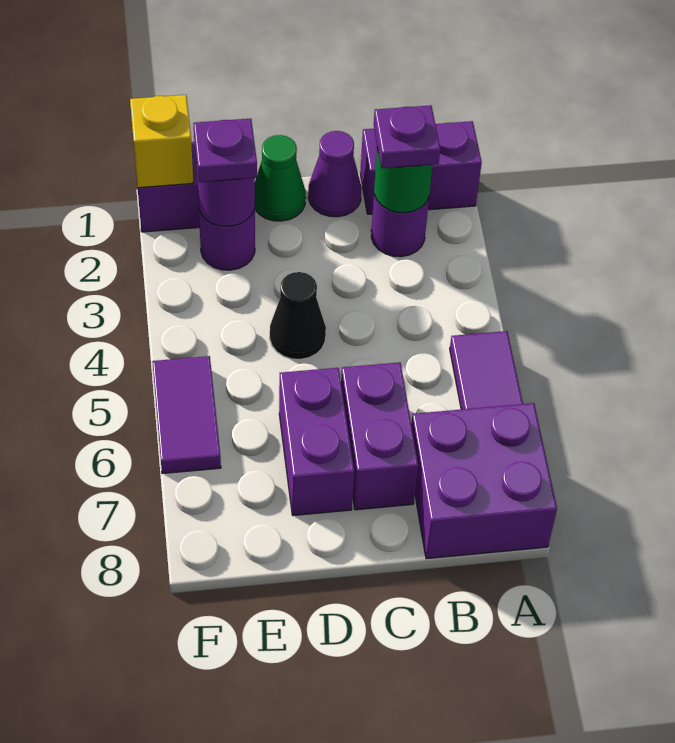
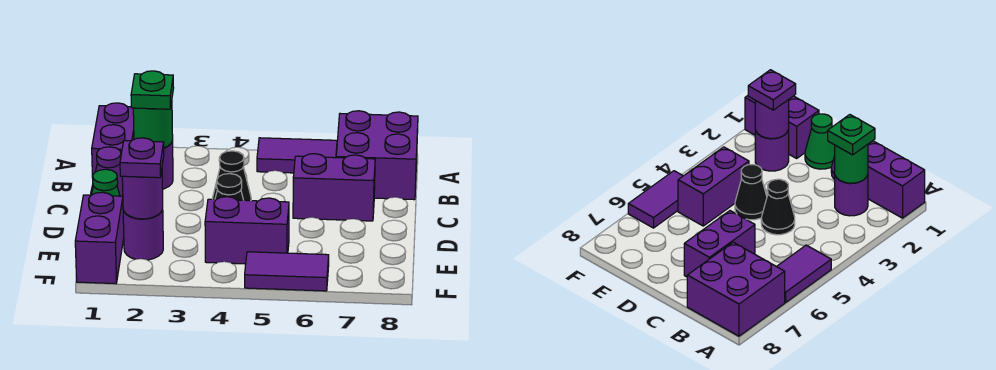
purple 1x1 plate [374,105,440,168] -> green 1x1 plate [131,71,174,109]
none -> black 1x1 cone [213,151,251,201]
purple 1x2 brick [279,368,354,516] -> purple 1x2 brick moved to [205,197,289,264]
yellow 1x1 brick [130,95,193,188] -> none

